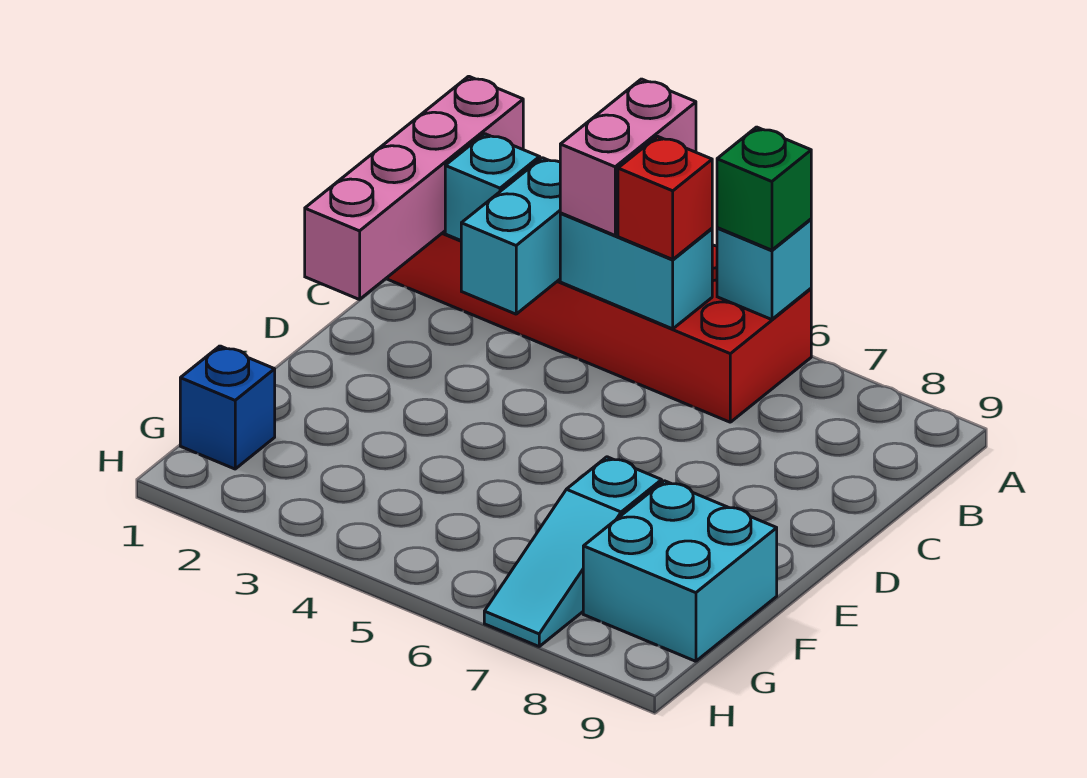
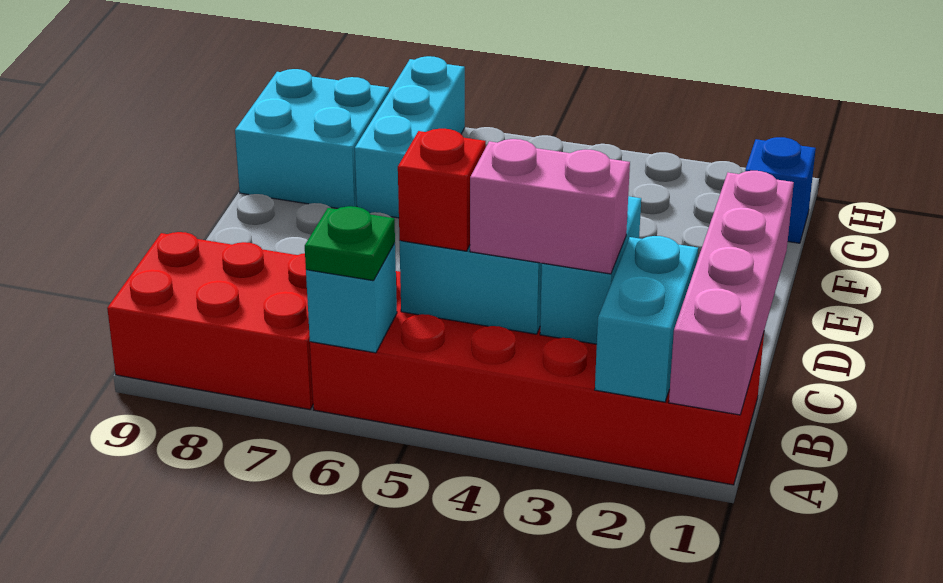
pink 1x2 brick [560,79,696,235] -> pink 1x2 brick turned to [470,139,630,274]
green 1x1 brick [717,127,811,250] -> green 1x1 plate [305,206,395,281]
none -> red 2x3 brick [107,232,313,409]
cyan 1x1 brick [445,134,540,240] -> cyan 1x2 brick [595,236,698,402]
cyan 1x3 slope [484,457,662,646] -> cyan 1x3 brick [355,56,465,218]

